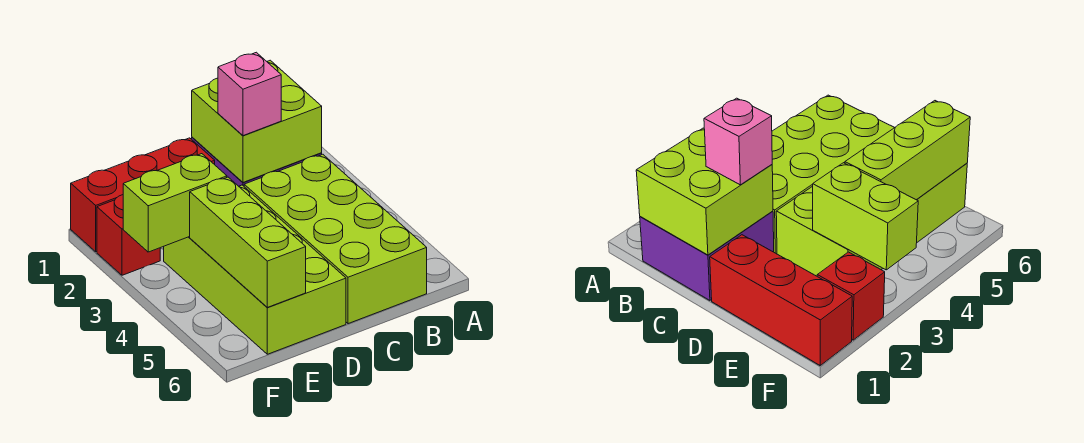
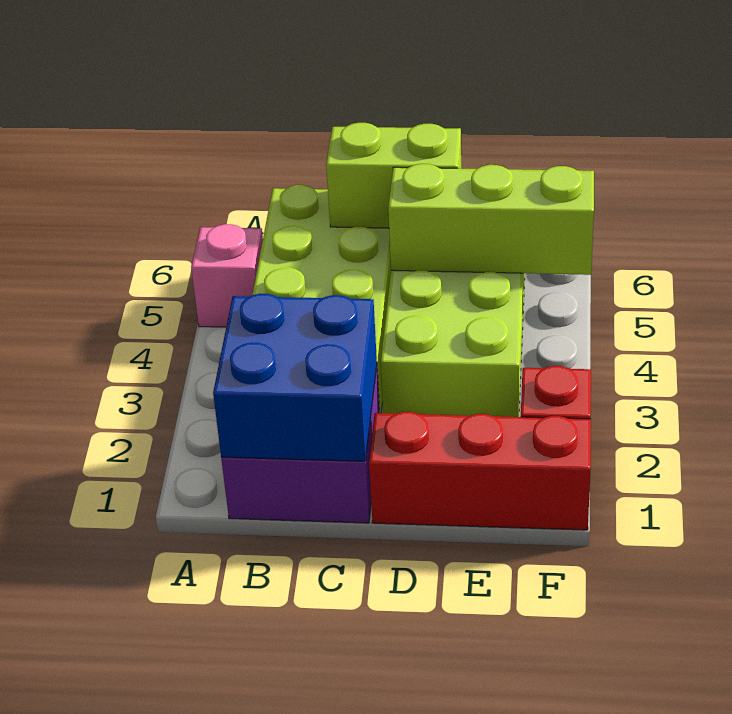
lime 2x2 brick [192,60,322,182] -> blue 2x2 brick [213,294,377,461]
pink 1x1 brick [218,52,281,136] -> pink 1x1 brick moved to [191,224,263,327]
lime 1x2 brick [123,154,227,252] -> lime 1x2 brick moved to [326,123,461,228]
lime 1x3 brick [190,177,306,307] -> lime 1x3 brick turned to [388,164,594,275]

